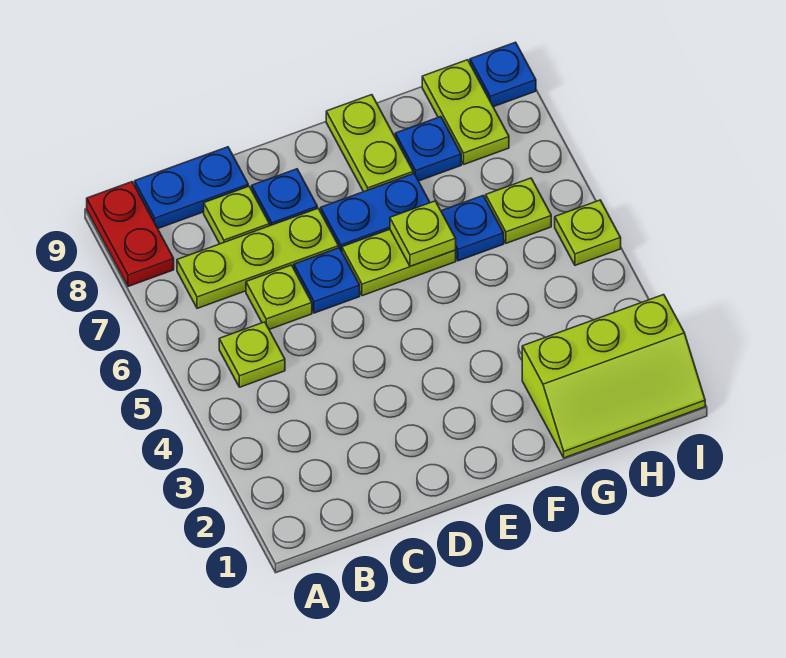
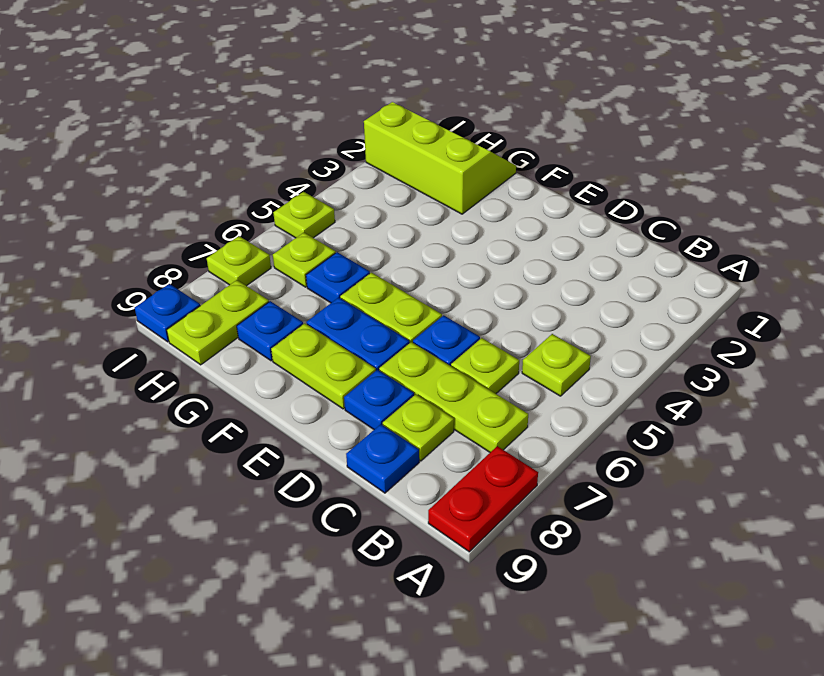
blue 1x2 plate [135,147,248,228] -> blue 1x1 plate [346,424,419,493]
lime 1x1 plate [390,201,456,266] -> lime 1x1 plate moved to [207,236,271,286]
lime 1x2 plate [326,95,413,192] -> lime 1x2 plate turned to [271,323,376,409]

